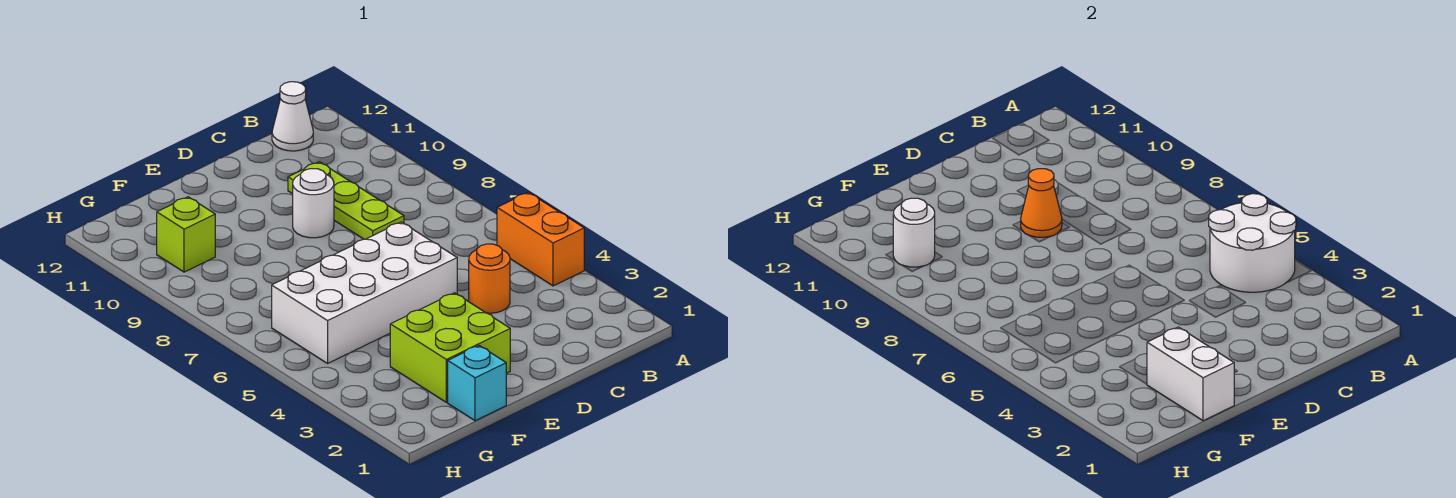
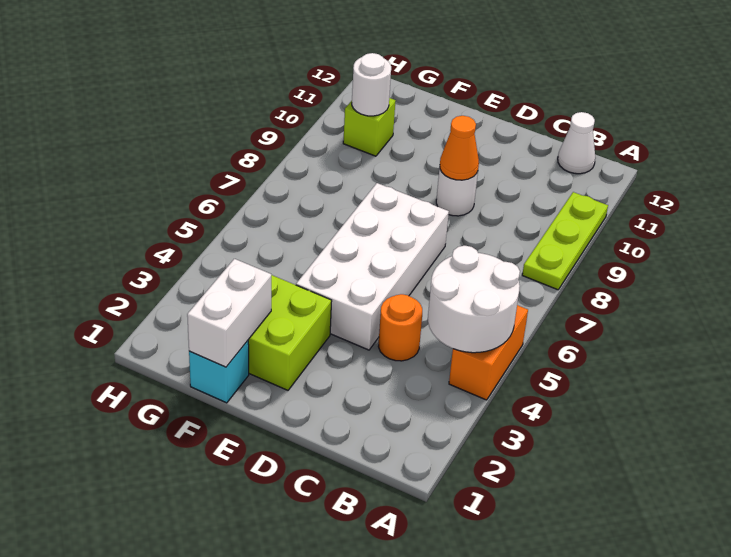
lime 1x3 plate [288,162,404,239] -> lime 1x3 plate moved to [522,192,608,290]
white 2x4 brick [272,222,457,363] -> white 2x4 brick turned to [296,183,449,350]

